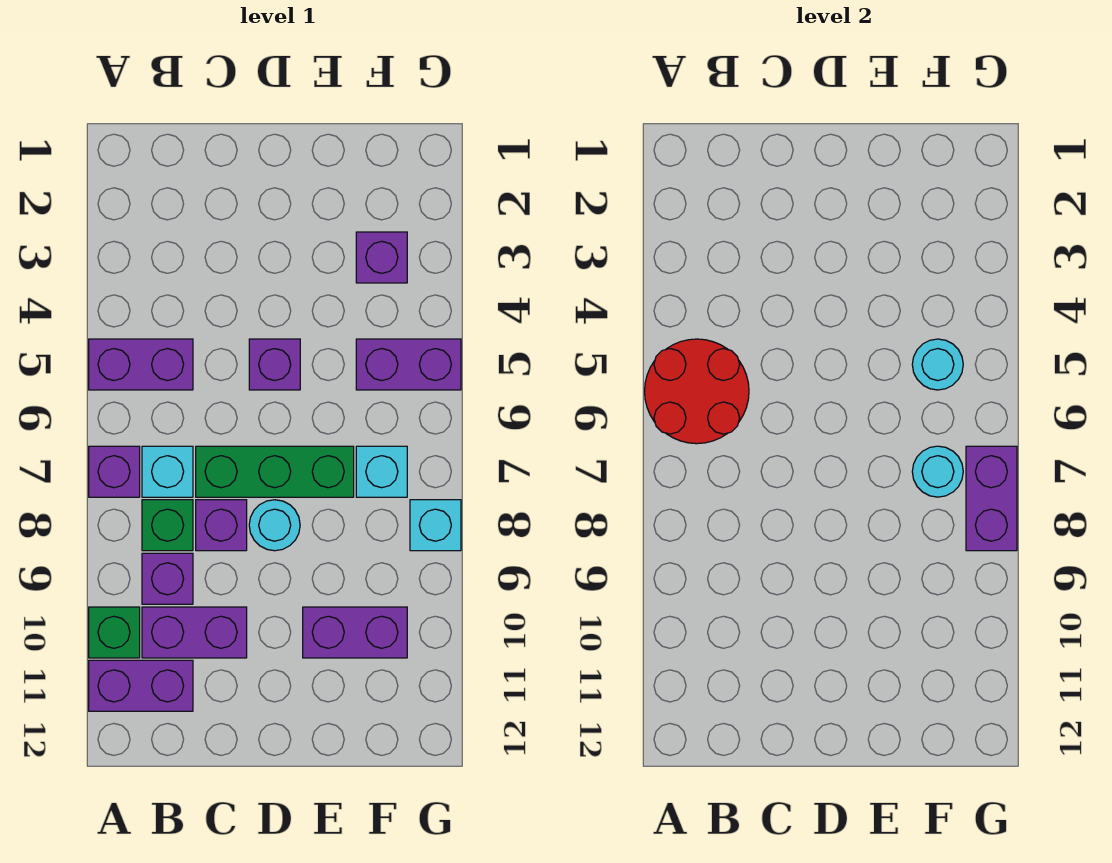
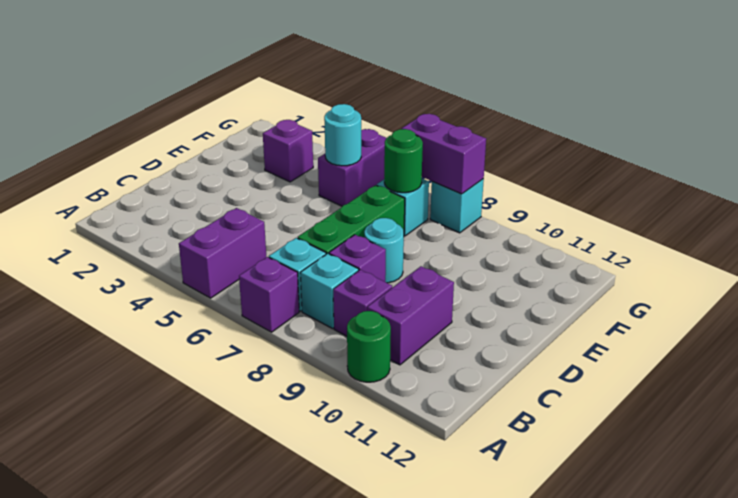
red 2x2 round brick [645,339,749,444] -> none
green 1x1 brick [89,607,140,658] -> green 1x1 round brick [347,311,391,382]
purple 1x2 brick [89,660,193,711] -> none
green 1x1 brick [142,500,193,551] -> cyan 1x1 brick [300,253,359,329]
purple 1x1 brick [249,339,300,390] -> none
purple 1x2 brick [303,607,407,658] -> none
cyan 1x1 round brick [912,446,963,497] -> green 1x1 round brick [384,129,423,193]

